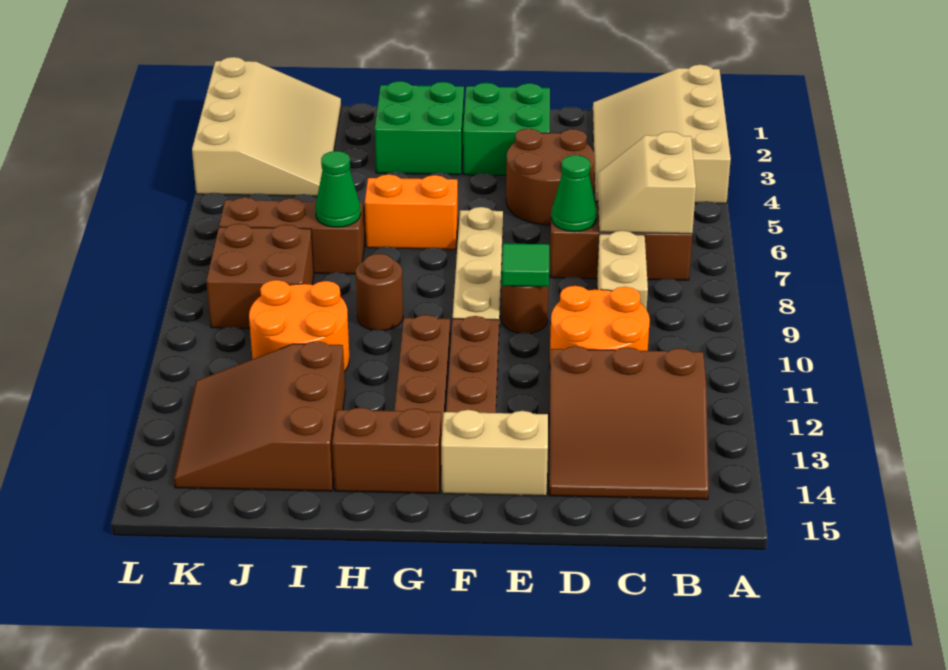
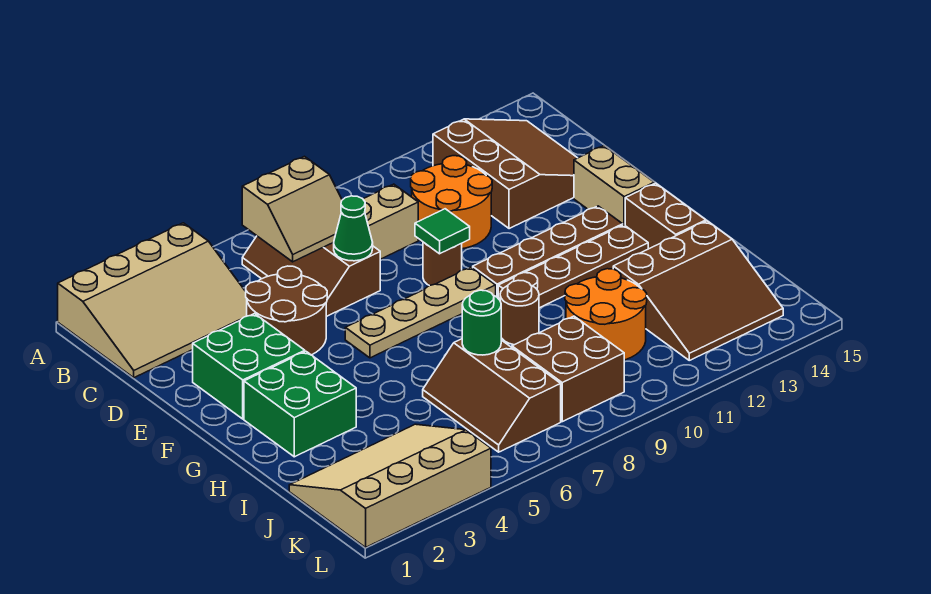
orange 1x2 brick [365,175,458,249] -> none
green 1x1 cone [315,151,361,227] -> green 1x1 round brick [462,290,501,355]

